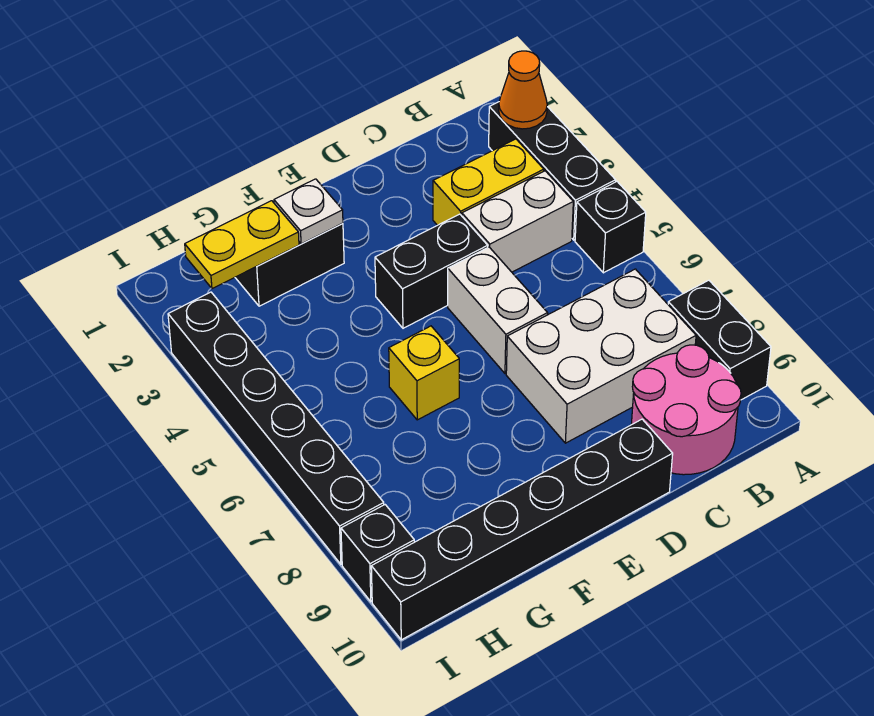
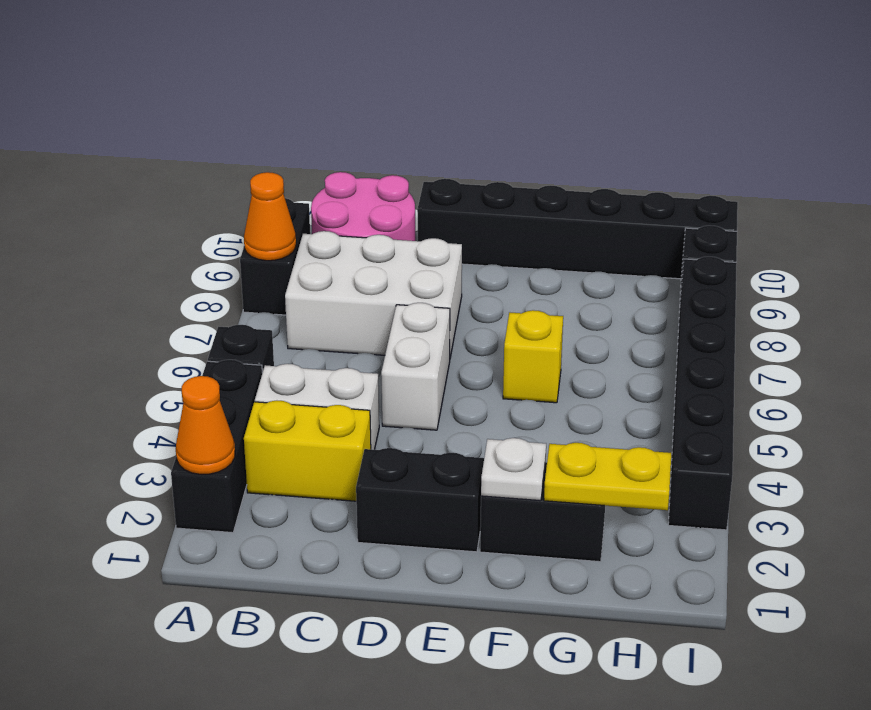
none -> orange 1x1 cone [244,172,296,261]
black 1x2 brick [375,214,488,328] -> black 1x2 brick moved to [356,448,484,552]

